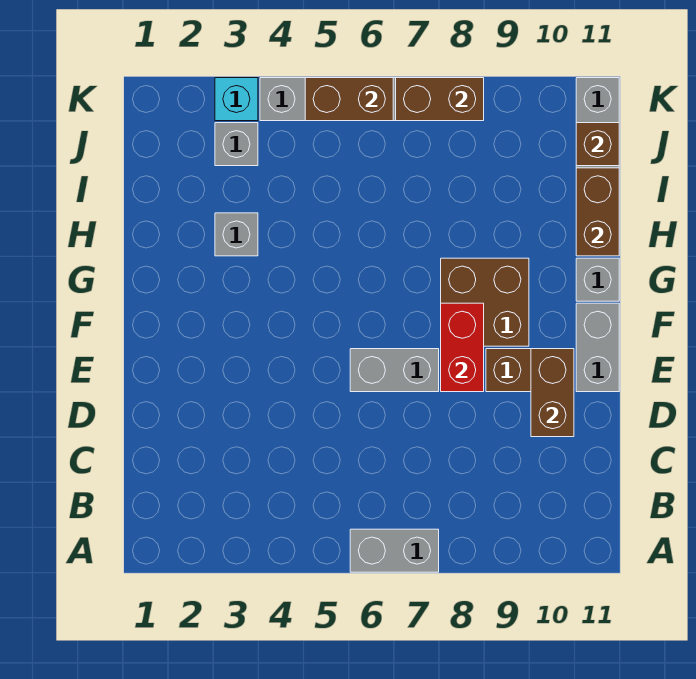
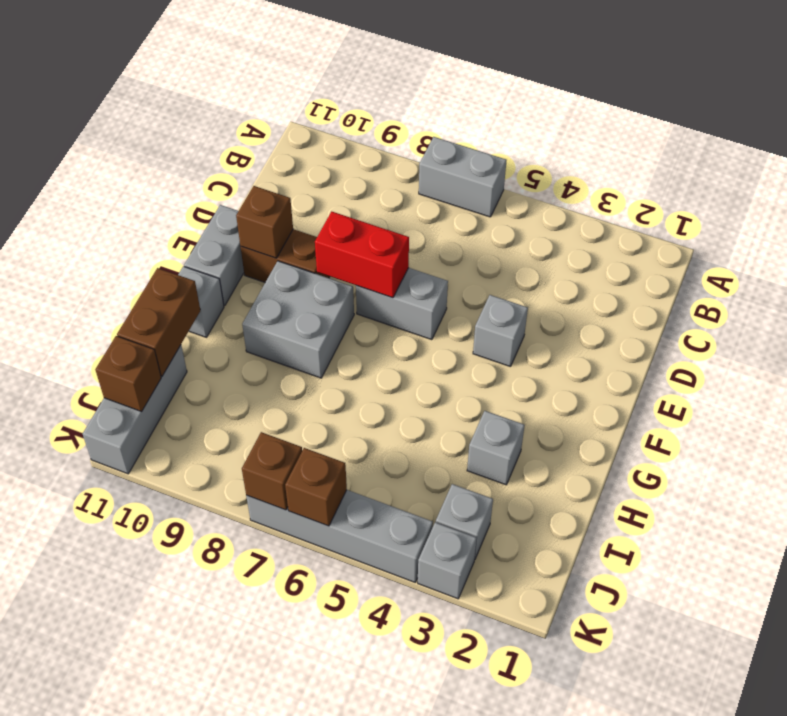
brown 1x2 brick [531,349,574,437] -> brown 1x1 brick [236,186,293,258]
none -> grey 1x1 brick [473,295,528,367]
red 1x2 brick [441,303,484,392] -> red 1x2 brick turned to [315,212,409,298]
brown 2x2 brick [441,258,529,346] -> grey 2x2 brick [242,261,354,378]
cyan 1x1 brick [215,78,258,121] -> grey 1x1 brick [418,522,477,599]
brown 1x2 brick [305,78,393,121] -> brown 1x1 brick [285,448,347,526]
brown 1x2 brick [396,78,484,121] -> brown 1x1 brick [242,432,302,510]

